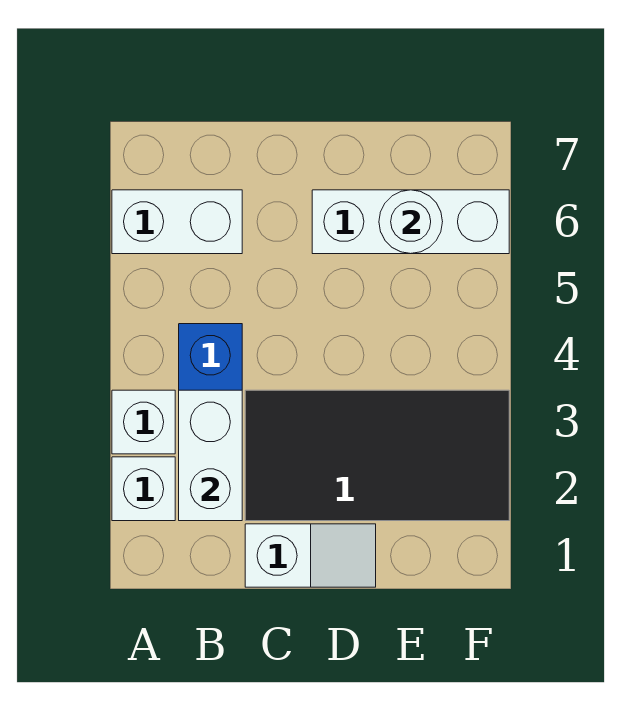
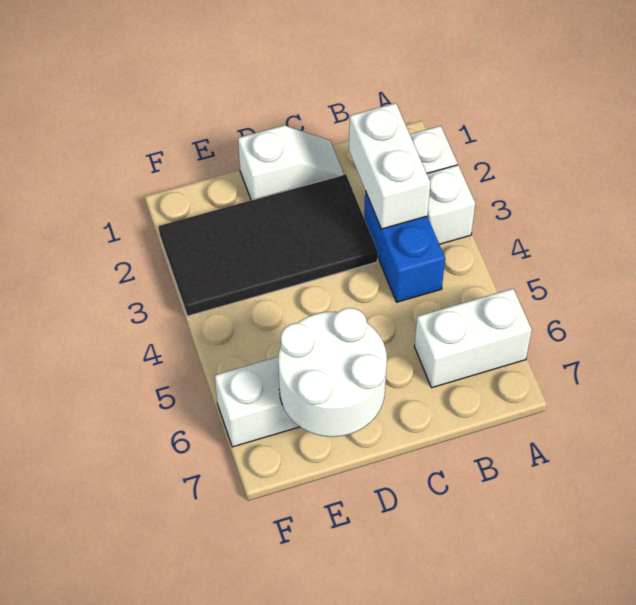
white 1x2 slope [245,524,376,587] -> white 1x2 slope turned to [238,125,344,200]
white 1x1 round brick [379,190,443,254] -> white 2x2 round brick [278,308,387,437]

